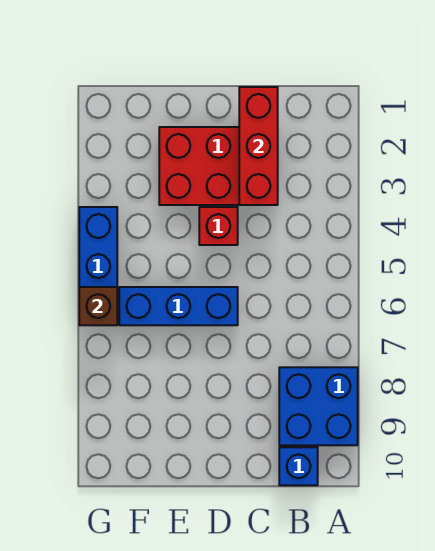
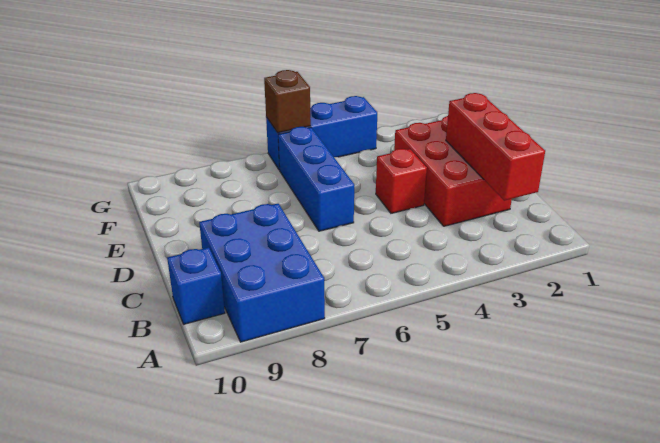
blue 2x2 brick [279,367,358,445] -> blue 2x3 brick [199,204,325,342]
red 1x3 brick [239,87,278,205] -> red 1x3 brick turned to [446,93,545,201]

